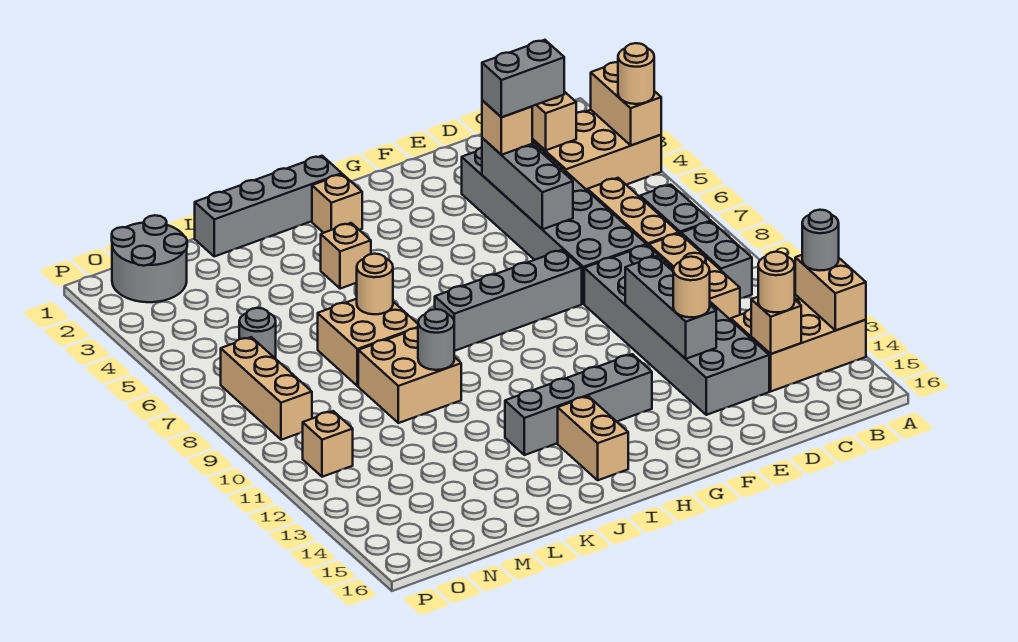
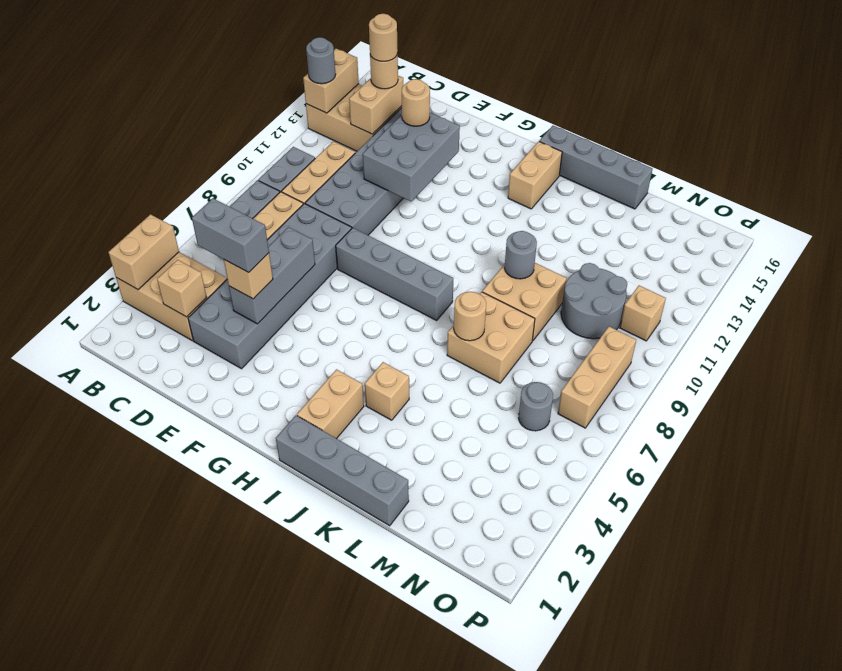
tan 1x1 round brick [618,43,654,104] -> tan 1x1 round brick moved to [369,14,398,61]
tan 1x1 brick [751,297,801,354] -> tan 1x2 brick [349,76,403,134]
grey 1x3 brick [625,256,716,359] -> grey 2x3 brick [363,113,460,201]
grey 1x4 brick [505,354,652,455] -> grey 1x4 brick moved to [539,126,652,209]
tan 1x1 brick [312,174,362,233] -> tan 1x2 brick [297,370,364,439]
grey 2x2 round brick [112,215,187,302] -> grey 2x2 round brick moved to [561,263,627,339]

